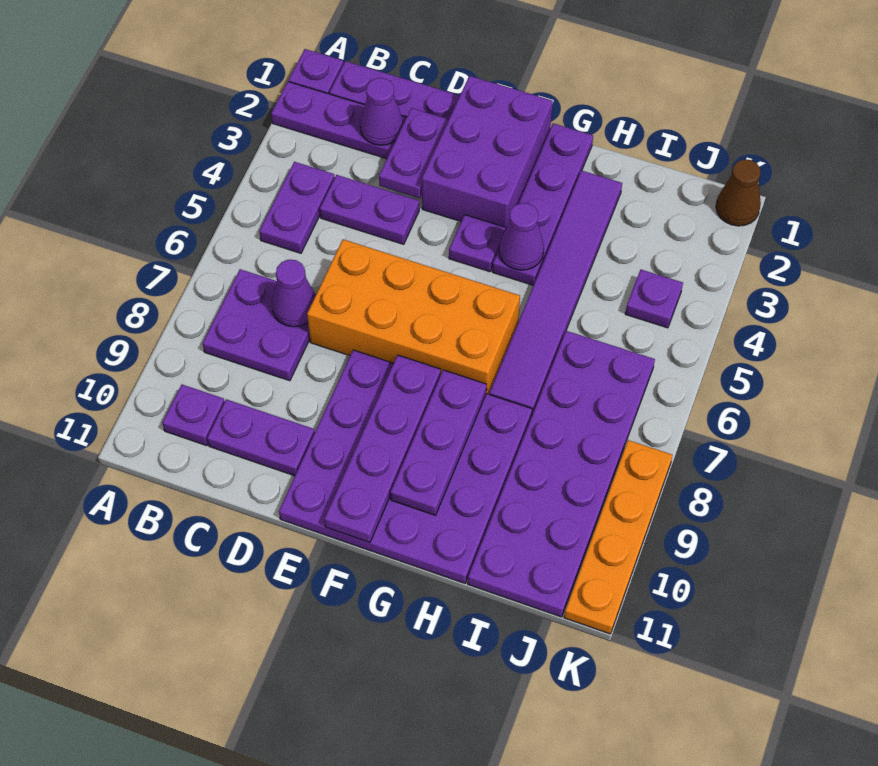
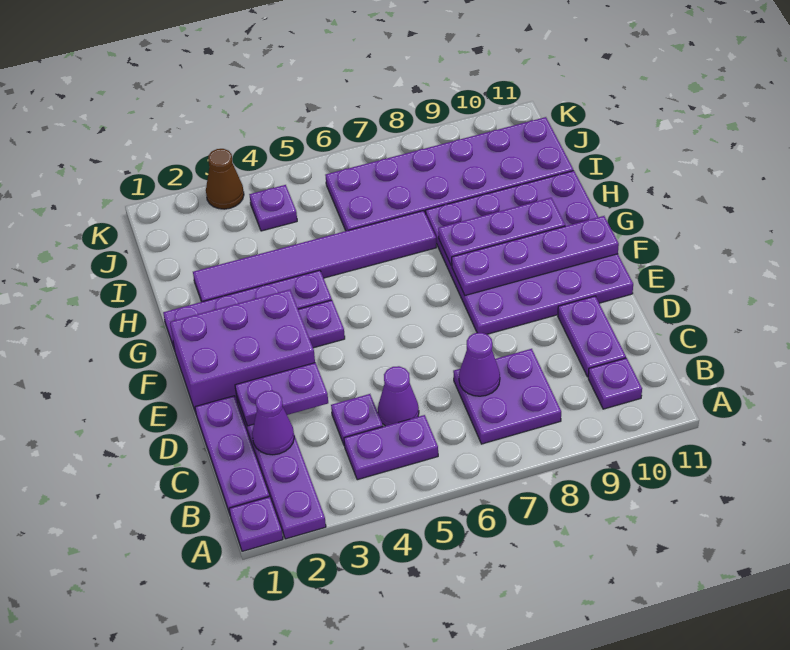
purple 1x2 plate [320,175,419,244] -> purple 1x1 plate [331,394,383,446]
orange 2x4 brick [307,239,520,394] -> none
purple 1x1 cone [499,203,544,270] -> purple 1x1 cone moved to [378,366,419,426]
brown 1x1 cone [716,159,761,226] -> brown 1x1 cone moved to [206,149,244,209]
orange 1x4 plate [564,440,673,634] -> none

